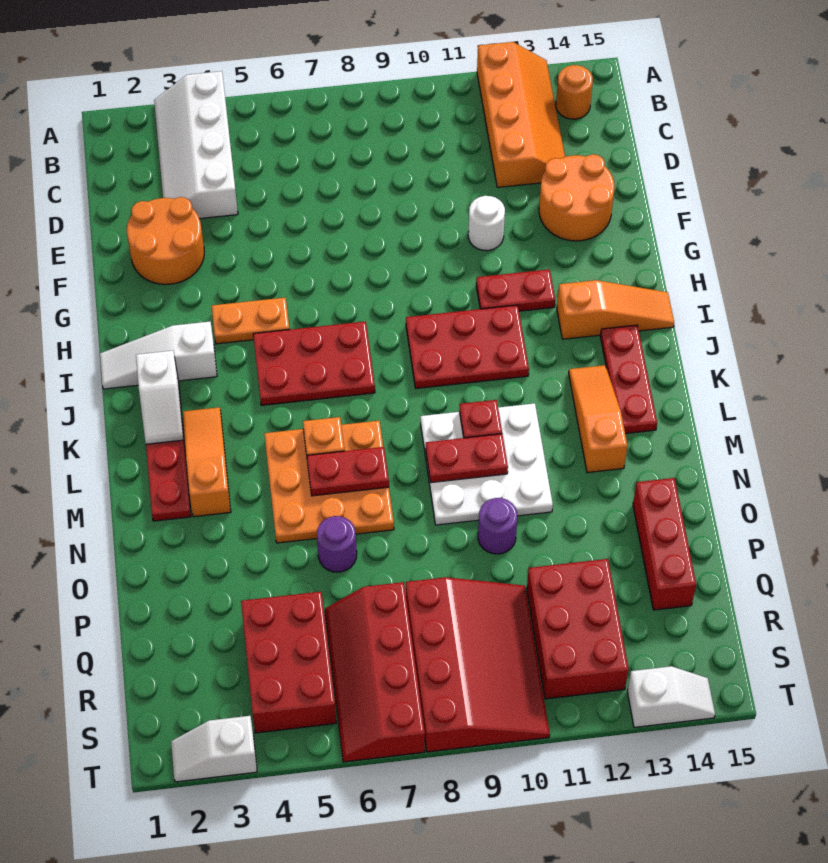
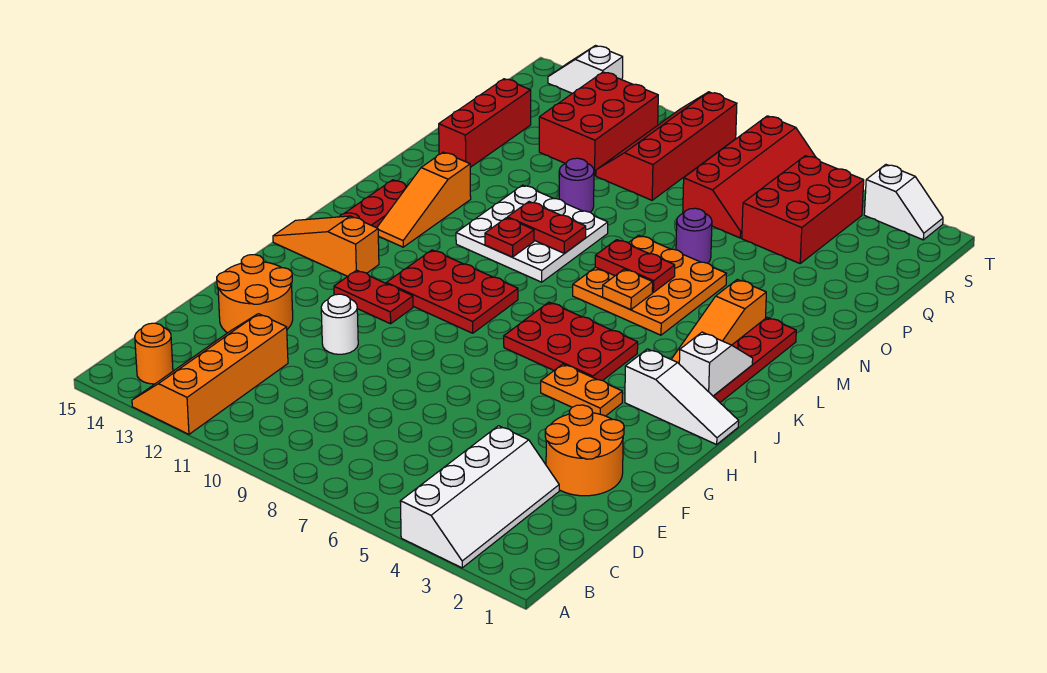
red 3x4 slope [406,577,550,752] -> red 2x4 slope [596,92,737,200]

